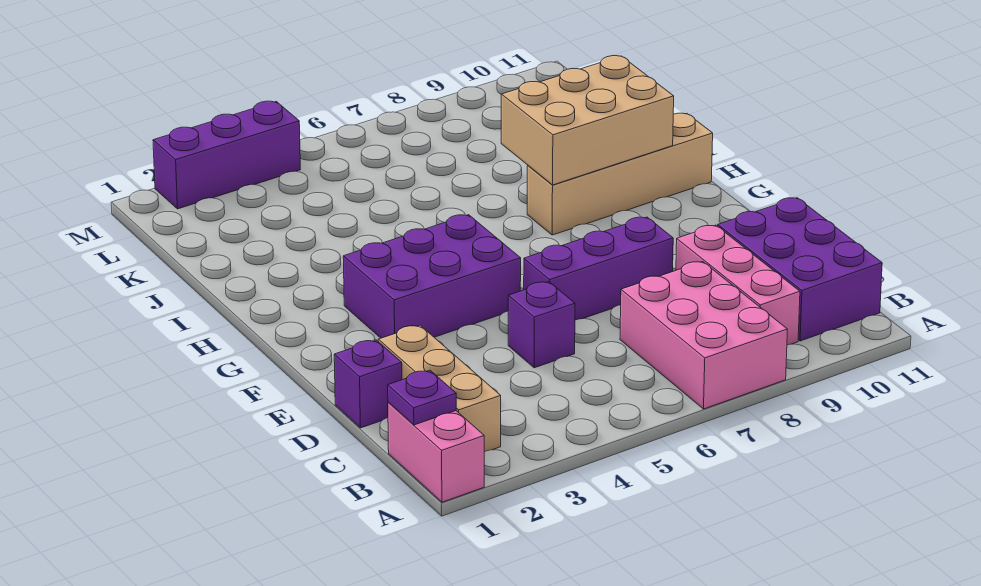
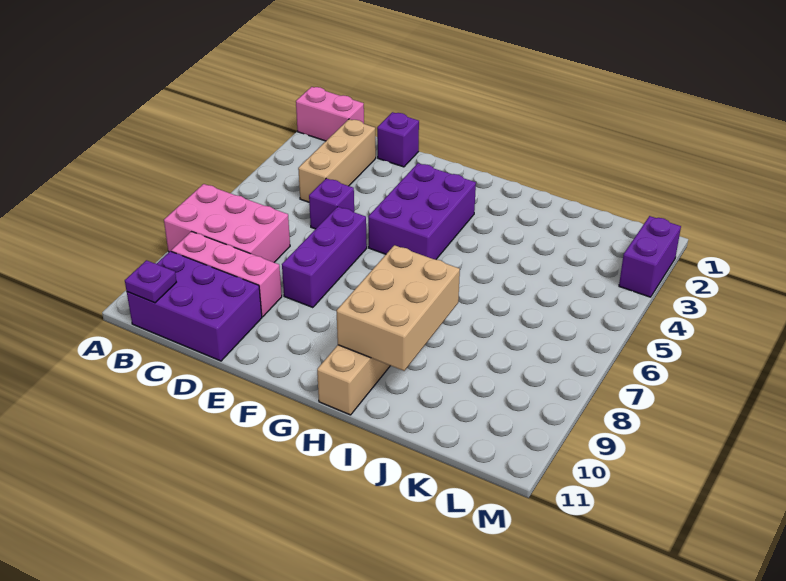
purple 1x1 plate [388,370,456,425] -> purple 1x1 plate moved to [125,260,176,303]
tan 1x3 brick [378,325,501,452] -> tan 1x3 brick turned to [298,119,376,202]
purple 1x3 brick [153,101,300,209] -> purple 1x2 brick [619,216,681,297]

